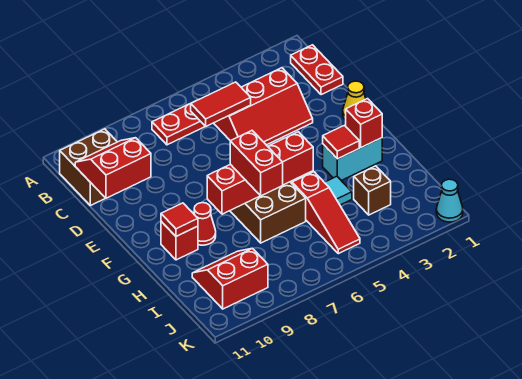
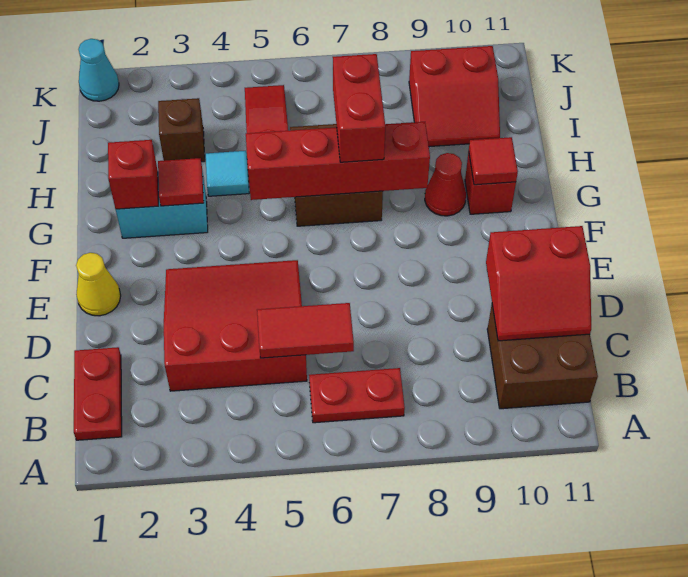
red 2x3 slope [214,68,313,145] -> red 3x3 slope [164,260,307,391]

